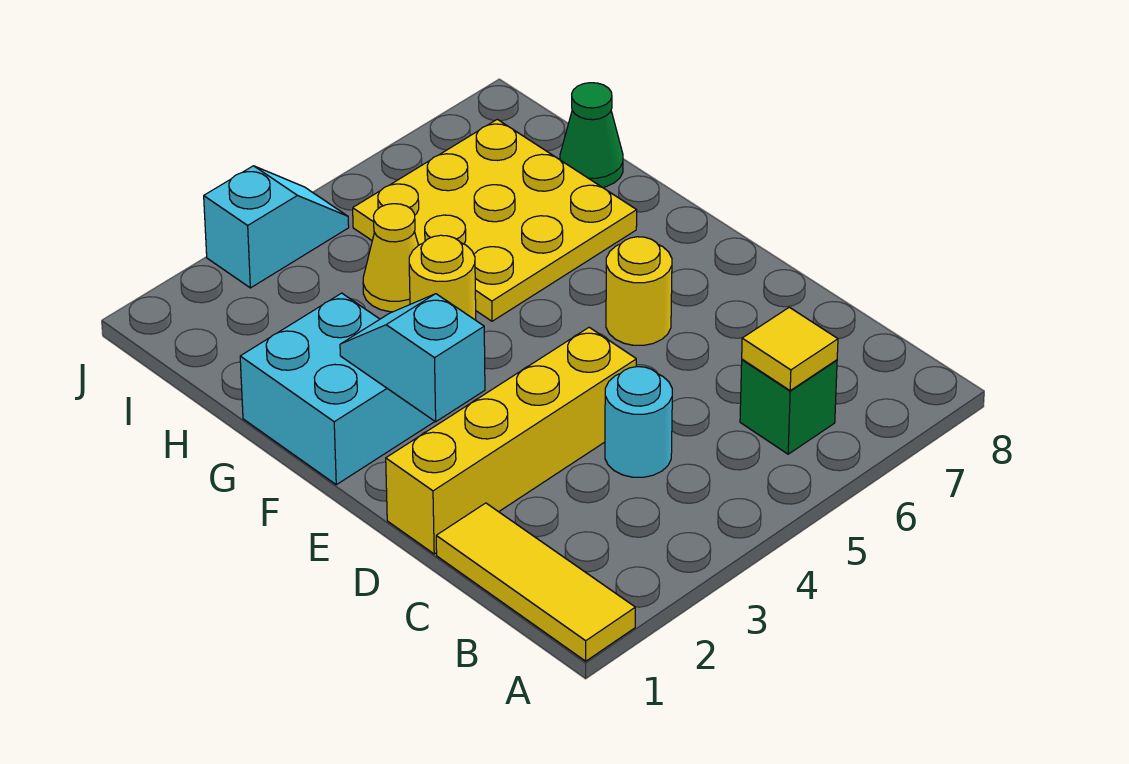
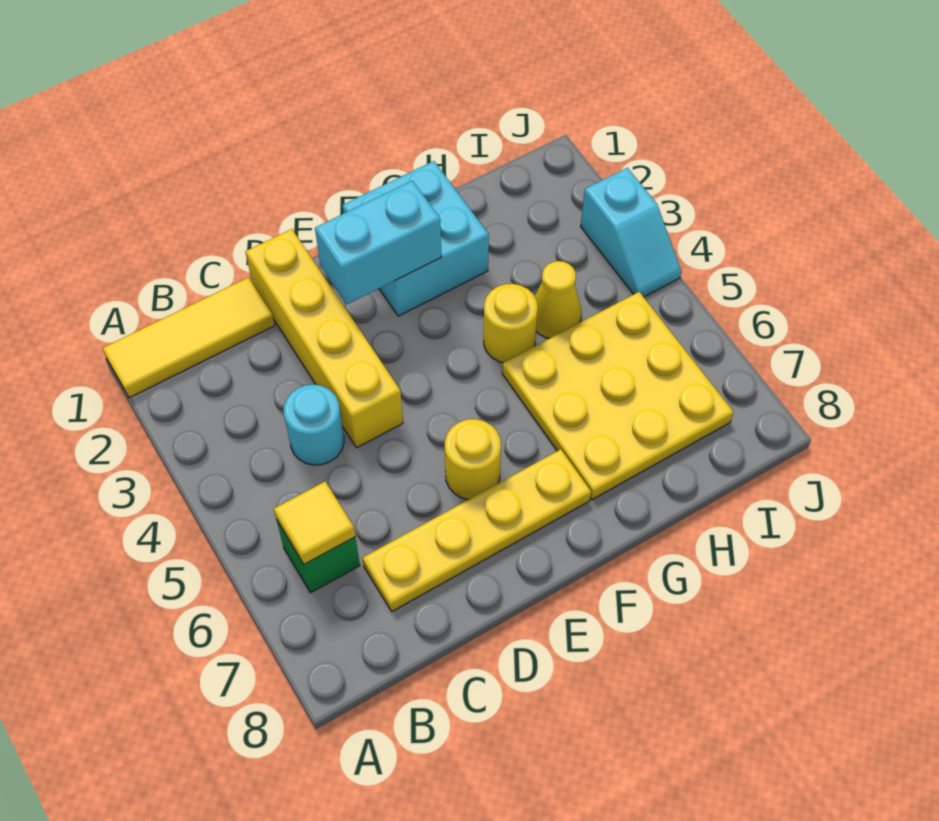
none -> yellow 1x4 plate [363,449,591,611]
cyan 1x2 slope [340,294,485,422] -> cyan 1x2 brick [315,181,441,304]
green 1x1 cone [560,83,623,188] -> none

